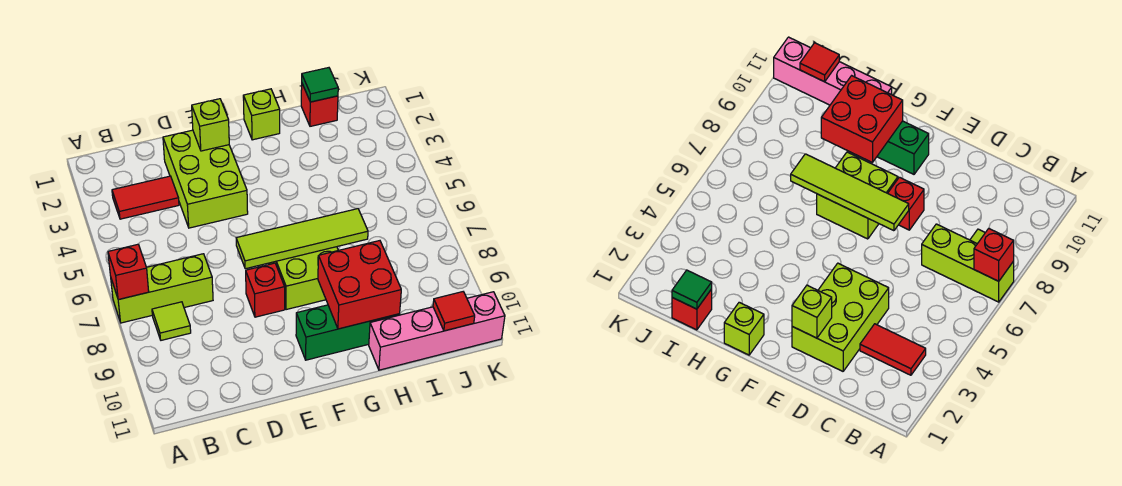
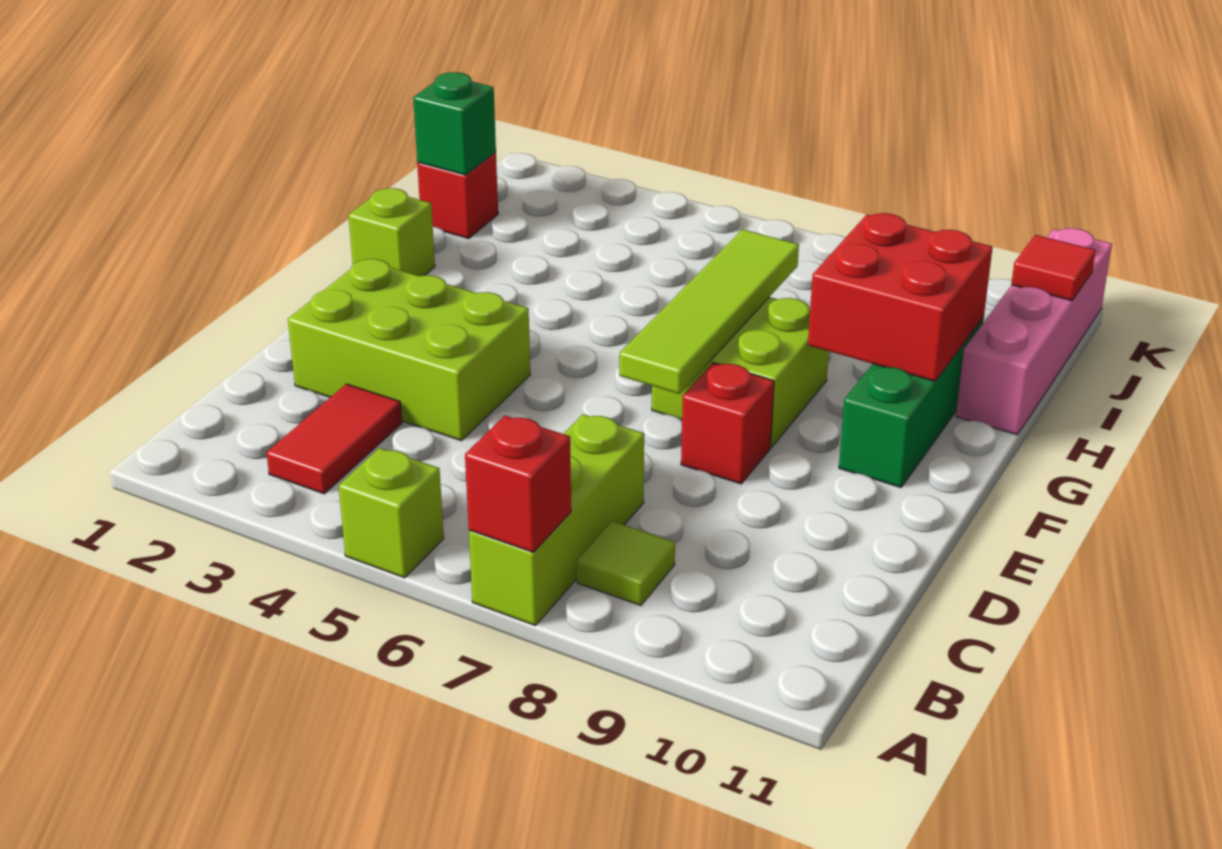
lime 1x1 brick [192,99,229,151] -> lime 1x1 brick moved to [339,448,444,578]
green 1x1 tile [302,68,338,102] -> green 1x1 brick [413,72,496,175]

